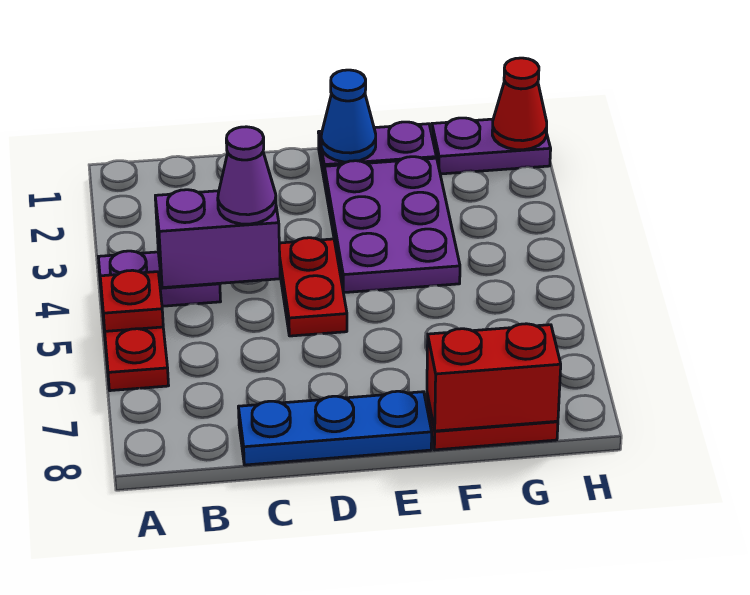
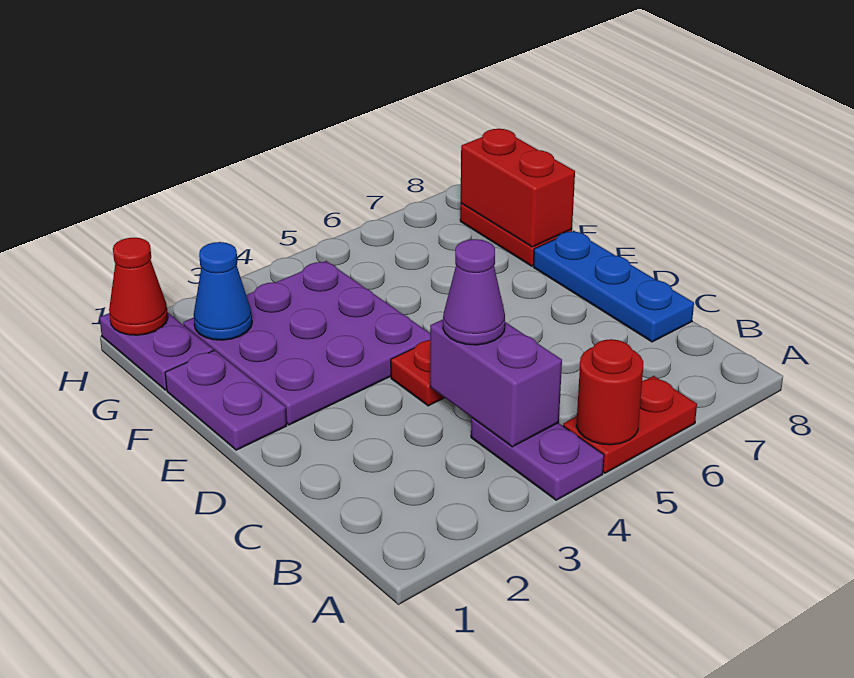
red 1x1 plate [100,270,163,331] -> red 1x1 round brick [576,339,643,445]
blue 1x1 cone [321,70,376,162] -> blue 1x1 cone moved to [194,242,252,340]
purple 2x3 plate [325,157,460,293] -> purple 3x3 plate [183,261,430,425]

